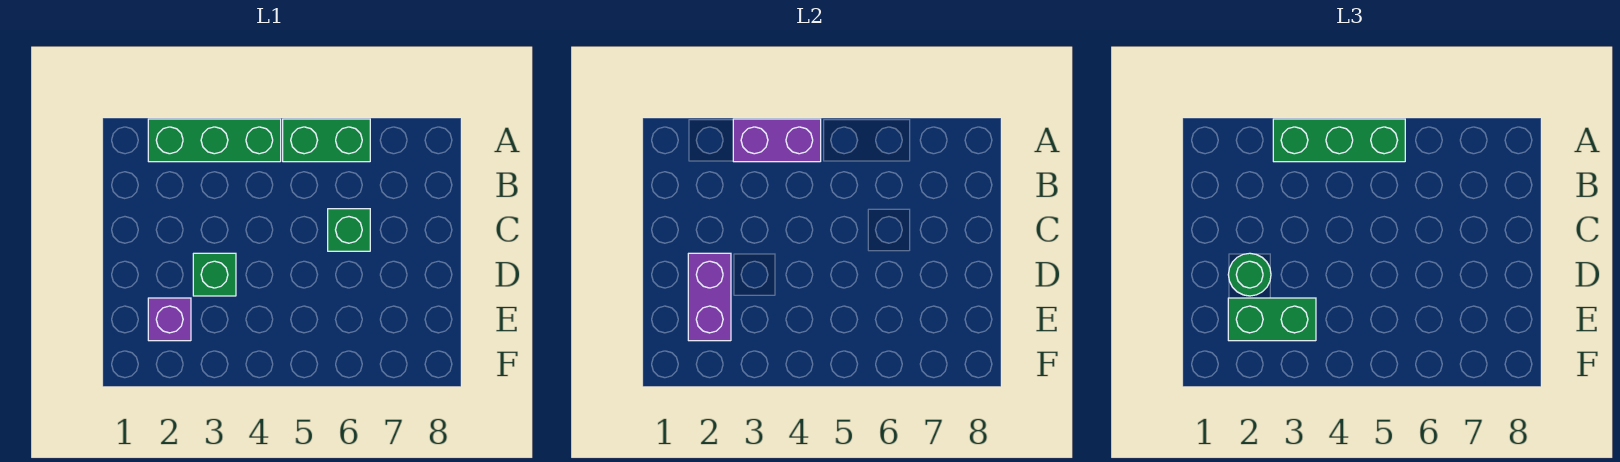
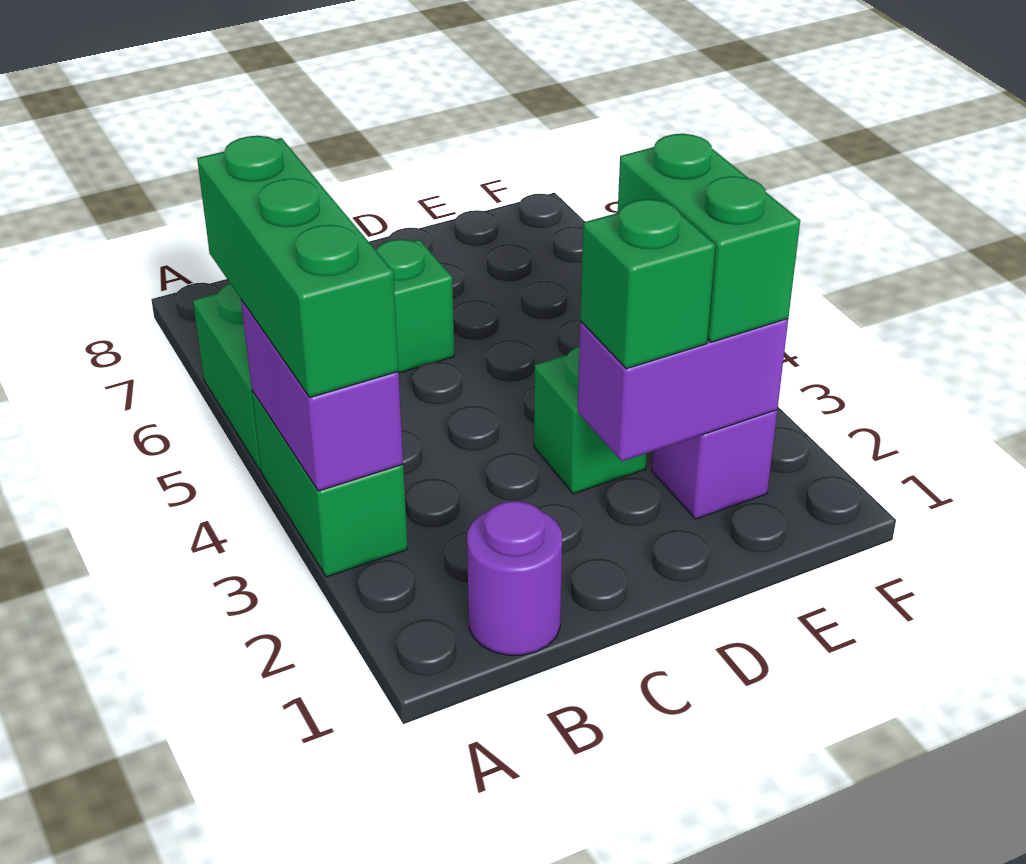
green 1x3 brick [148,119,281,162] -> green 1x2 brick [252,391,408,577]
none -> purple 1x1 round brick [467,501,562,655]
green 1x1 round brick [1228,253,1271,296] -> green 1x1 brick [580,199,715,369]

